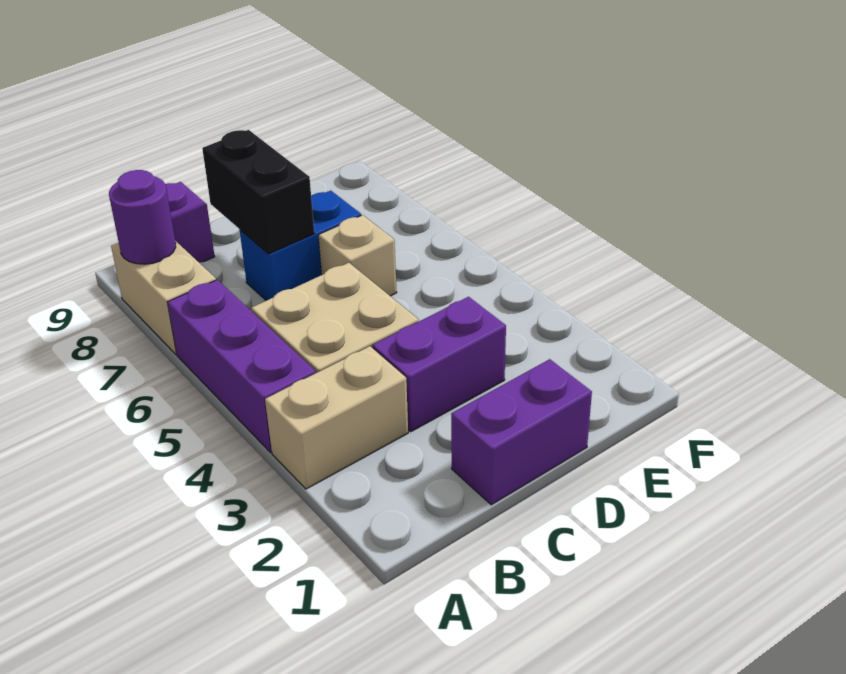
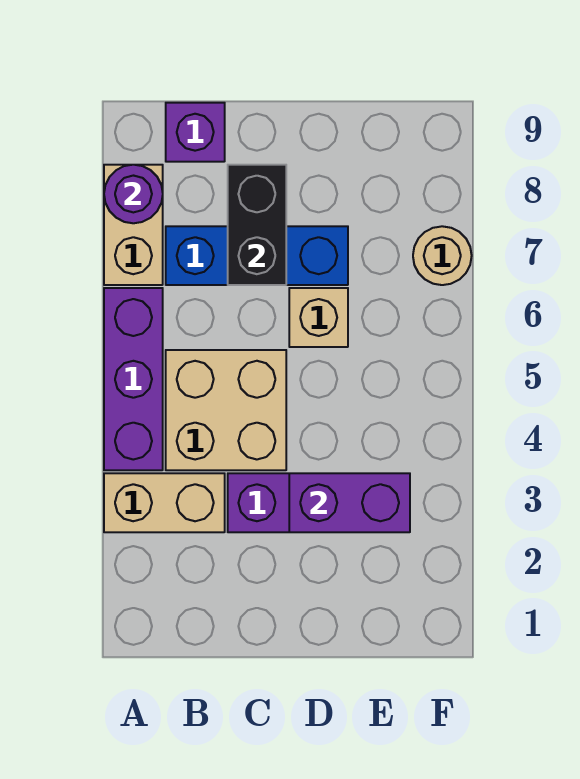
purple 1x2 brick [451,359,592,505] -> purple 1x2 brick moved to [289,473,410,532]
blue 1x2 brick [240,191,361,301] -> blue 1x3 brick [166,226,348,285]
none -> tan 1x1 round brick [413,226,472,285]

